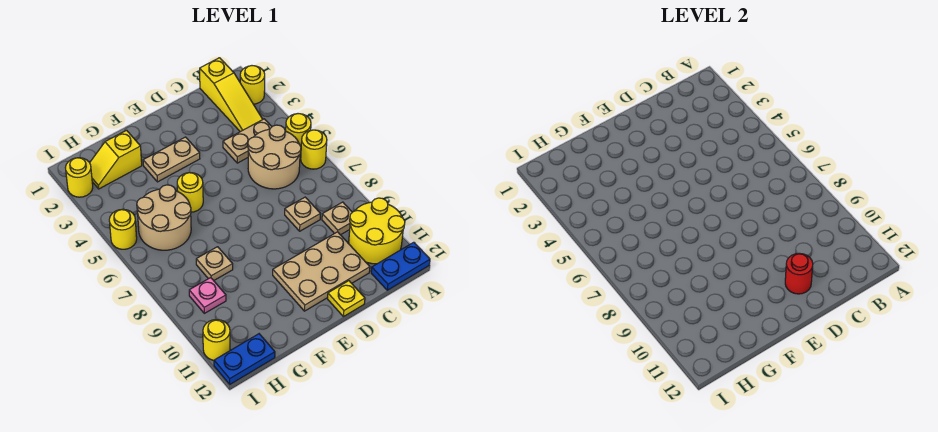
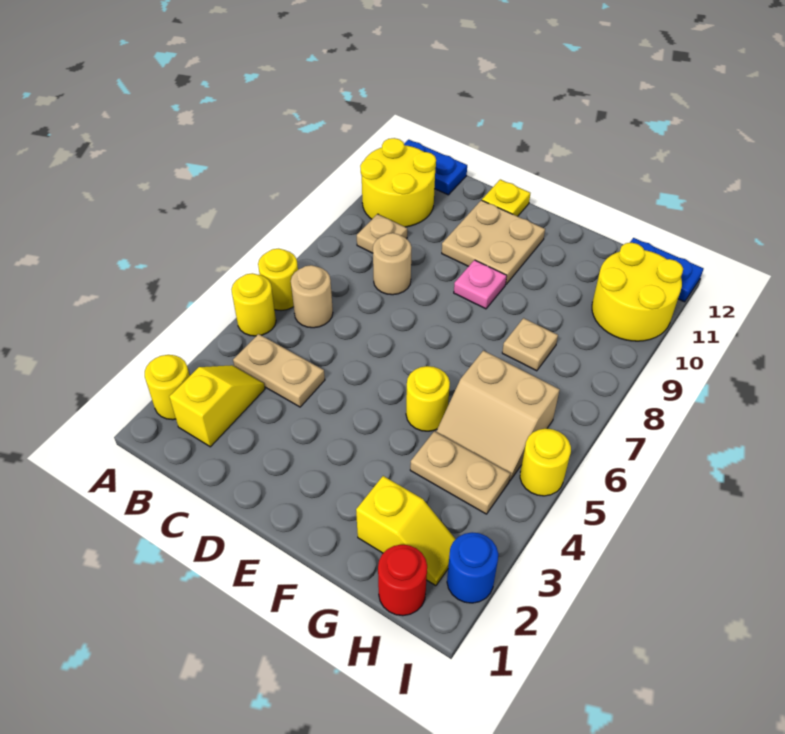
yellow 1x3 slope [200,58,263,132] -> yellow 1x2 slope [169,365,265,447]
tan 2x2 round brick [248,125,301,189] -> tan 1x1 round brick [291,265,333,328]
tan 1x1 plate [285,197,320,231] -> tan 1x1 round brick [373,233,412,295]
tan 2x3 plate [273,232,370,311] -> tan 2x2 plate [442,200,545,284]
red 1x1 round brick [785,253,813,294] -> red 1x1 round brick moved to [378,545,427,616]
tan 1x2 plate [143,137,200,182] -> tan 1x2 plate moved to [410,431,510,514]
tan 2x2 round brick [137,185,191,250] -> tan 2x2 slope [436,351,560,481]
pink 1x1 plate [189,278,226,313] -> pink 1x1 plate moved to [454,260,507,309]
yellow 1x1 round brick [65,158,93,197] -> blue 1x1 round brick [447,532,498,603]
yellow 1x1 round brick [203,320,230,360] -> yellow 2x2 round brick [592,243,683,341]

